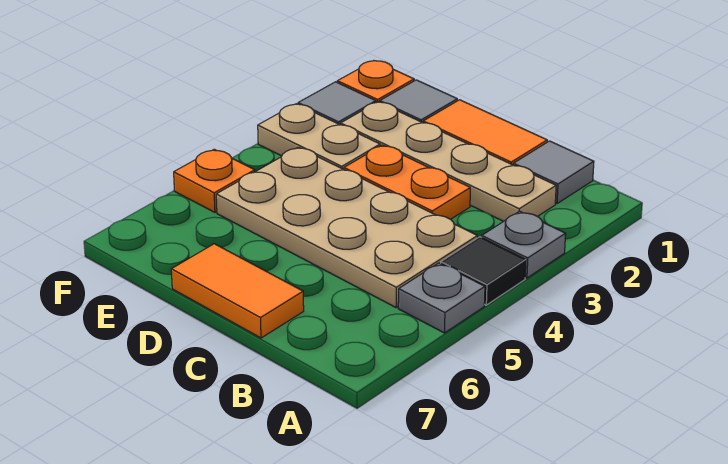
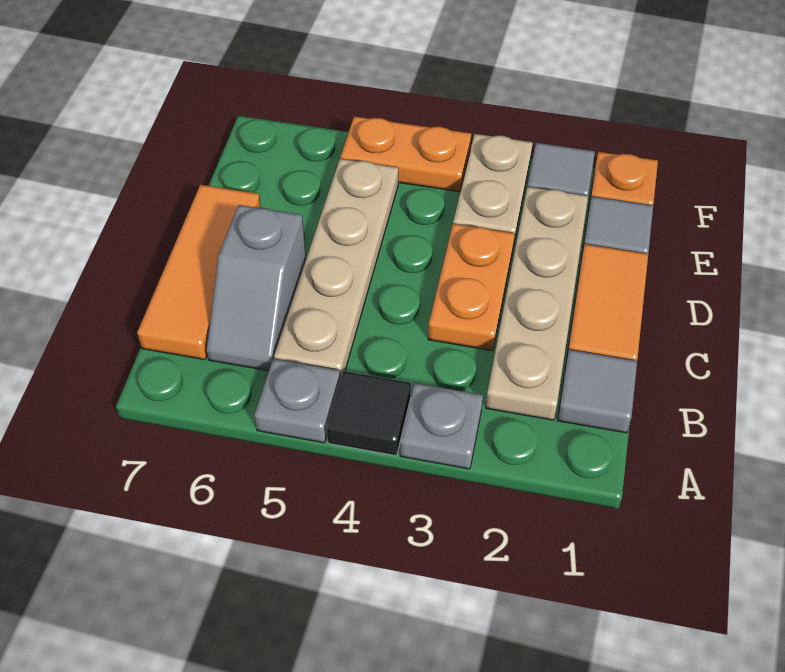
tan 2x4 plate [216,147,478,308] -> tan 1x4 plate [274,159,398,380]
none -> grey 1x2 slope [207,205,306,371]
orange 1x2 tile [171,244,304,338] -> orange 1x3 tile [137,185,261,360]
orange 1x1 plate [174,149,255,212] -> orange 1x2 plate [341,116,471,192]

